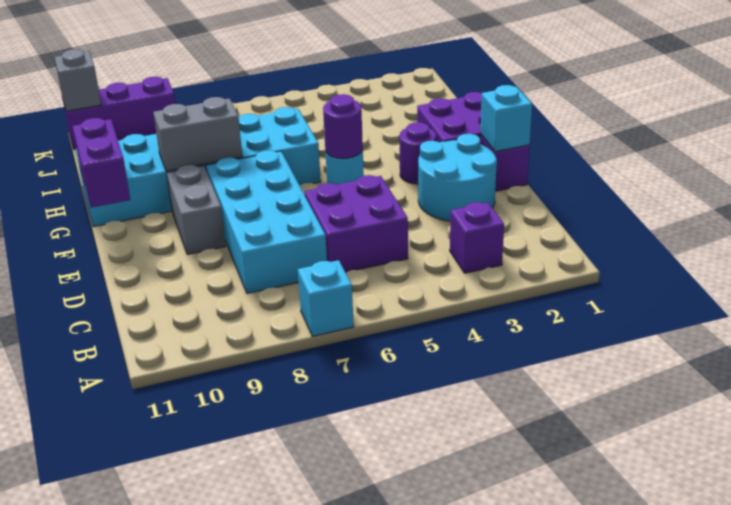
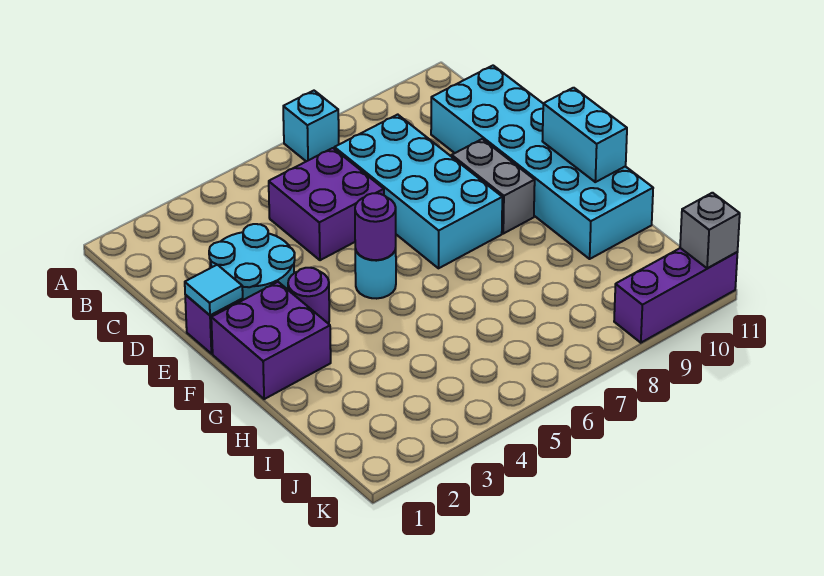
purple 1x1 brick [450,202,504,273] -> none
cyan 1x1 brick [480,85,532,152] -> cyan 1x1 tile [185,265,243,315]
purple 1x2 brick [72,118,130,208] -> cyan 1x2 brick [543,88,627,182]
cyan 2x6 brick [76,107,321,227] -> cyan 2x6 brick turned to [431,66,653,259]
grey 1x2 brick [153,97,242,171] -> none

